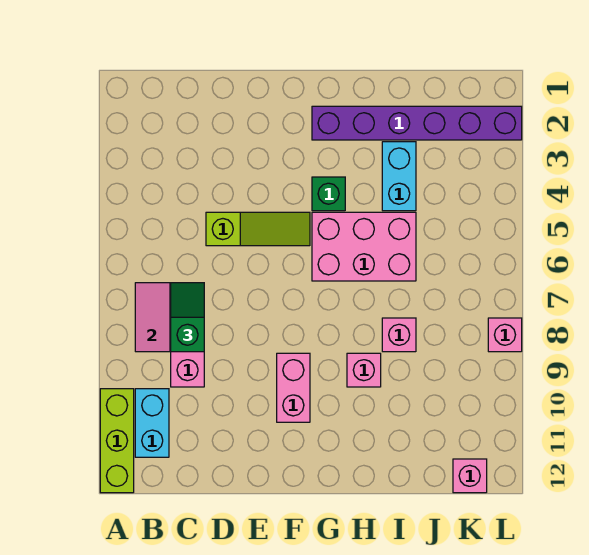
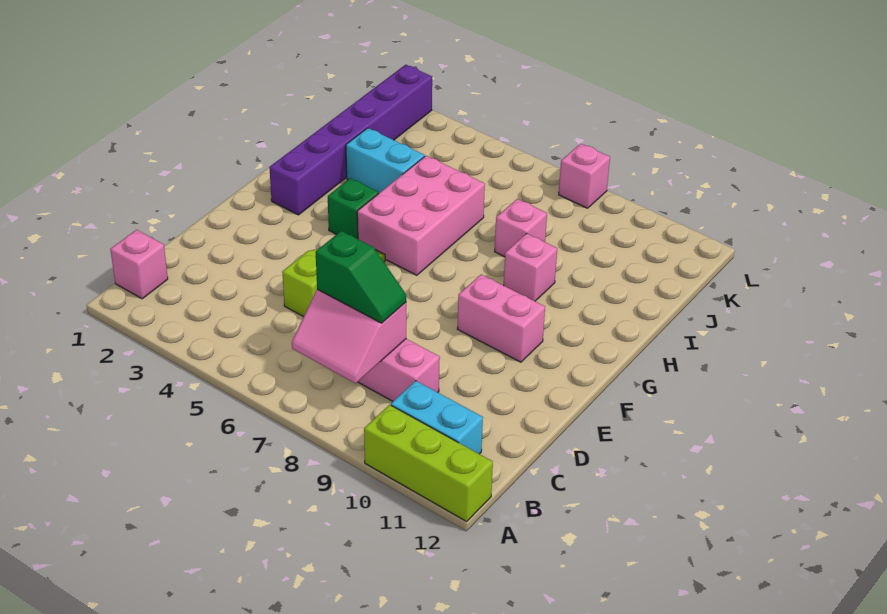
green 1x2 slope [171,283,204,352] -> green 1x2 slope turned to [316,231,406,323]
pink 1x1 brick [453,459,487,493] -> pink 1x1 brick moved to [110,230,168,299]

